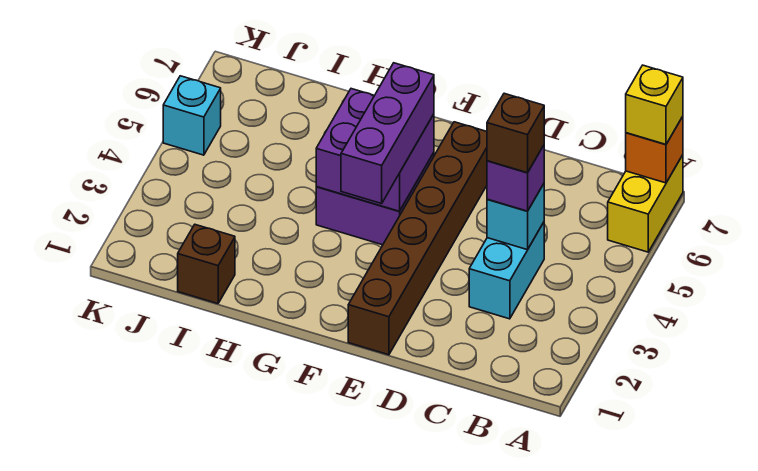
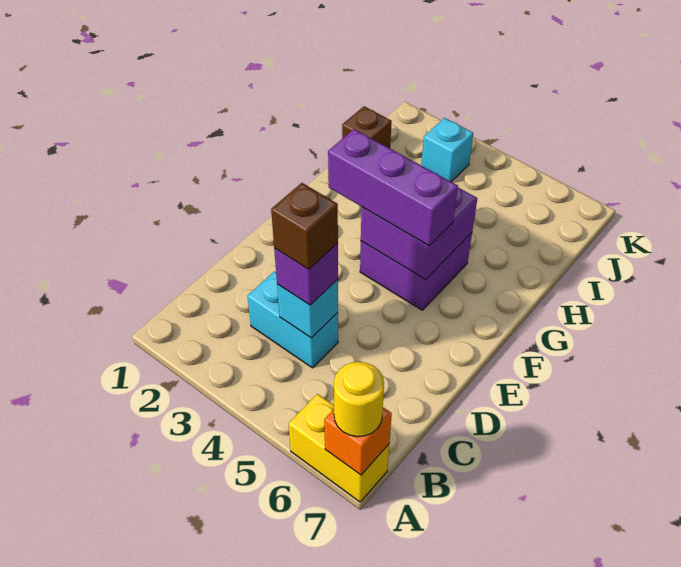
yellow 1x1 brick [626,65,683,145] -> yellow 1x1 round brick [334,362,384,437]
brown 1x6 brick [348,122,487,355] -> none
cyan 1x1 brick [163,76,221,155] -> cyan 1x1 brick moved to [421,118,473,182]

